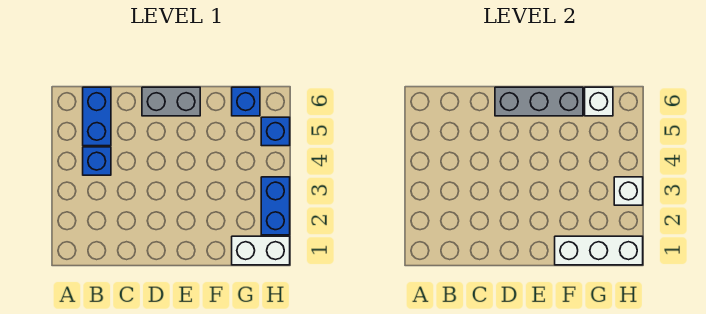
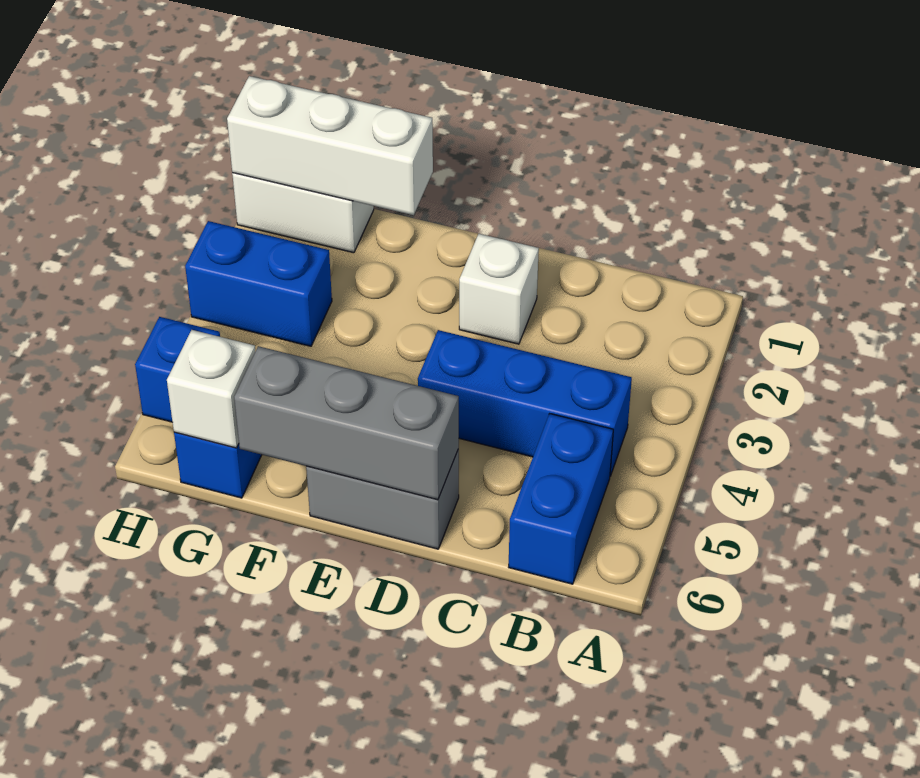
blue 1x1 brick [83,147,111,175] -> blue 1x3 brick [418,330,632,476]
blue 1x2 brick [261,177,290,235] -> blue 1x2 brick turned to [185,221,332,346]
white 1x1 brick [614,177,643,205] -> white 1x1 brick moved to [459,234,539,344]

